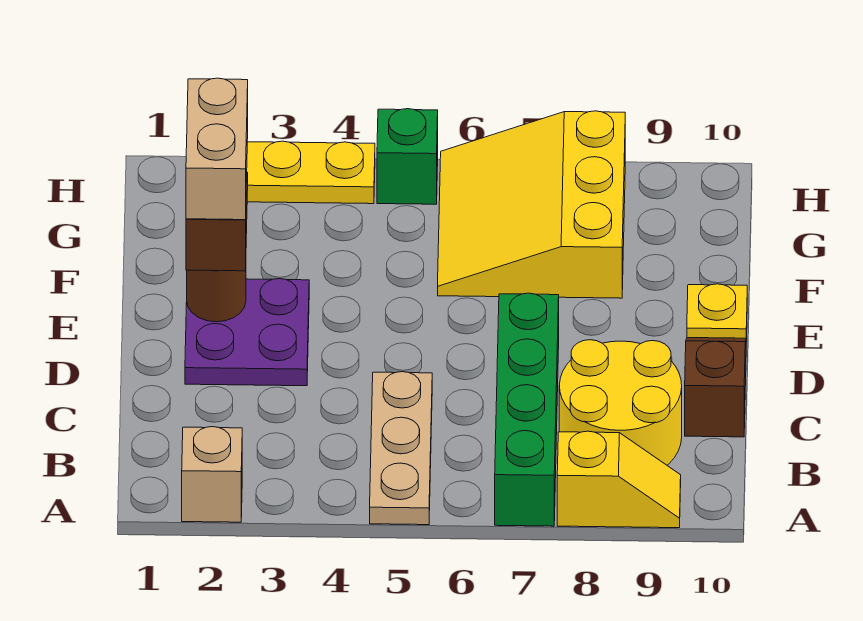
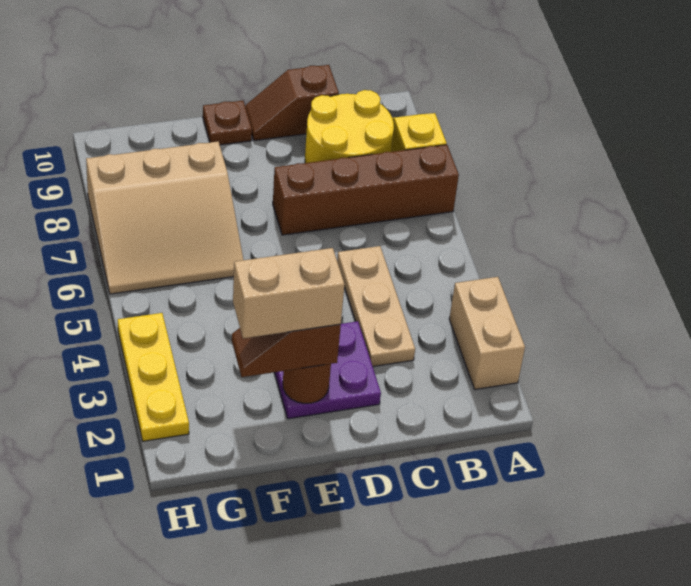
tan 1x1 brick [182,427,242,522] -> tan 1x2 brick [449,277,525,389]
tan 1x3 plate [370,372,432,525] -> tan 1x3 plate turned to [337,246,415,367]
green 1x4 brick [495,293,559,526] -> brown 1x4 brick [273,145,459,235]
yellow 1x1 plate [687,284,747,342] -> brown 1x1 plate [203,101,252,145]
yellow 3x3 slope [438,111,625,298] -> tan 3x3 slope [86,142,243,294]
green 1x1 brick [377,109,438,204] -> none

